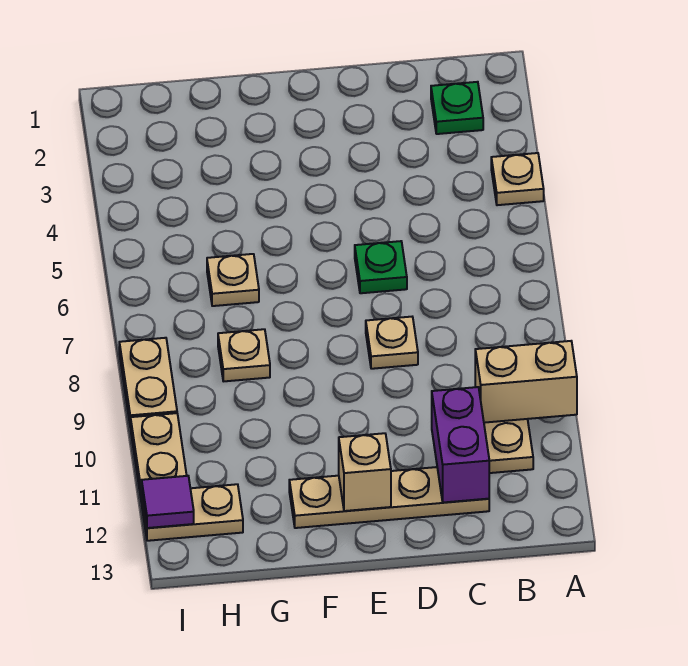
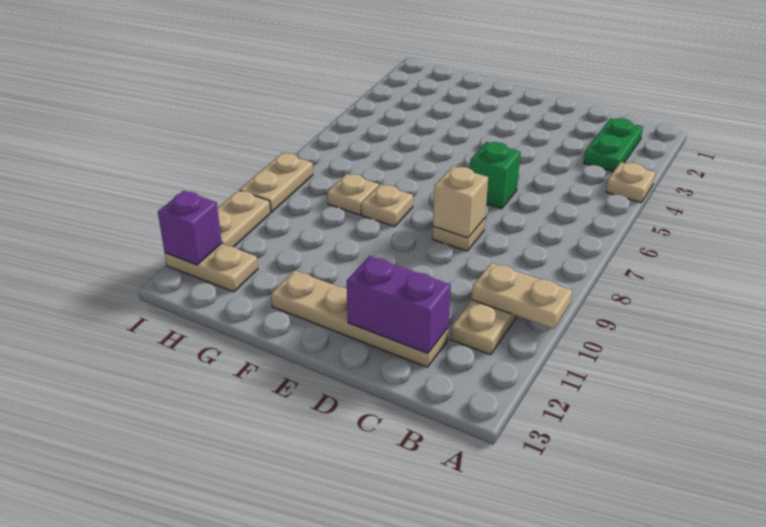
tan 1x2 brick [475,341,577,423] -> tan 1x2 plate [472,263,572,329]
green 1x1 plate [431,82,483,134] -> green 1x2 plate [584,118,643,172]
purple 1x2 brick [432,387,489,502] -> purple 1x2 brick turned to [347,256,451,354]
green 1x1 plate [355,241,407,293] -> green 1x1 brick [470,142,521,209]
tan 1x1 brick [339,433,391,511] -> tan 1x1 brick moved to [433,166,488,238]
tan 1x1 plate [207,254,259,306] -> tan 1x1 plate moved to [361,184,413,227]
purple 1x1 tile [141,476,194,528] -> purple 1x1 brick [158,191,222,265]

